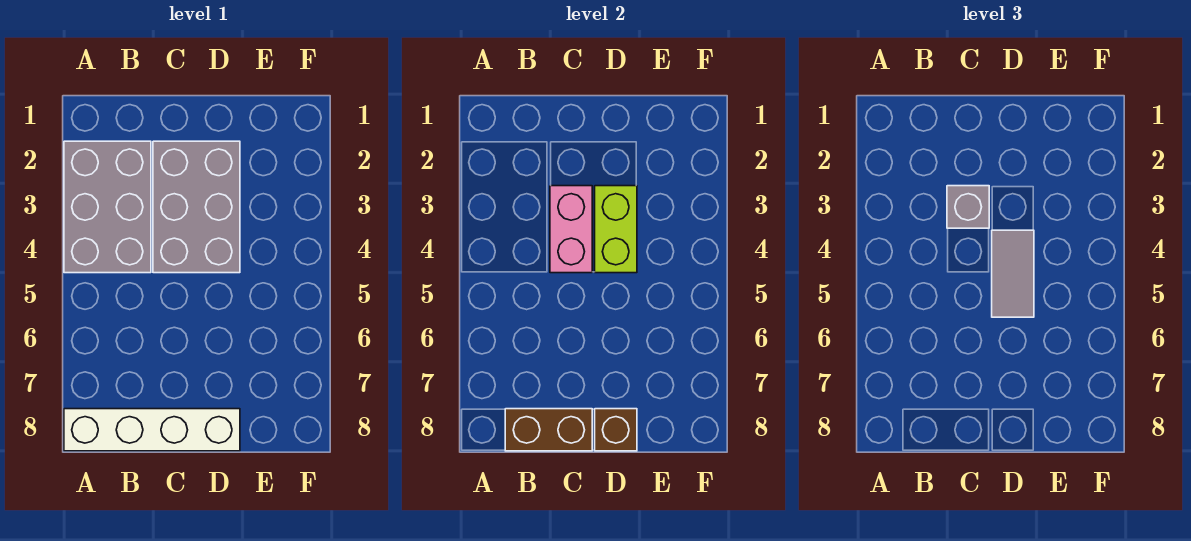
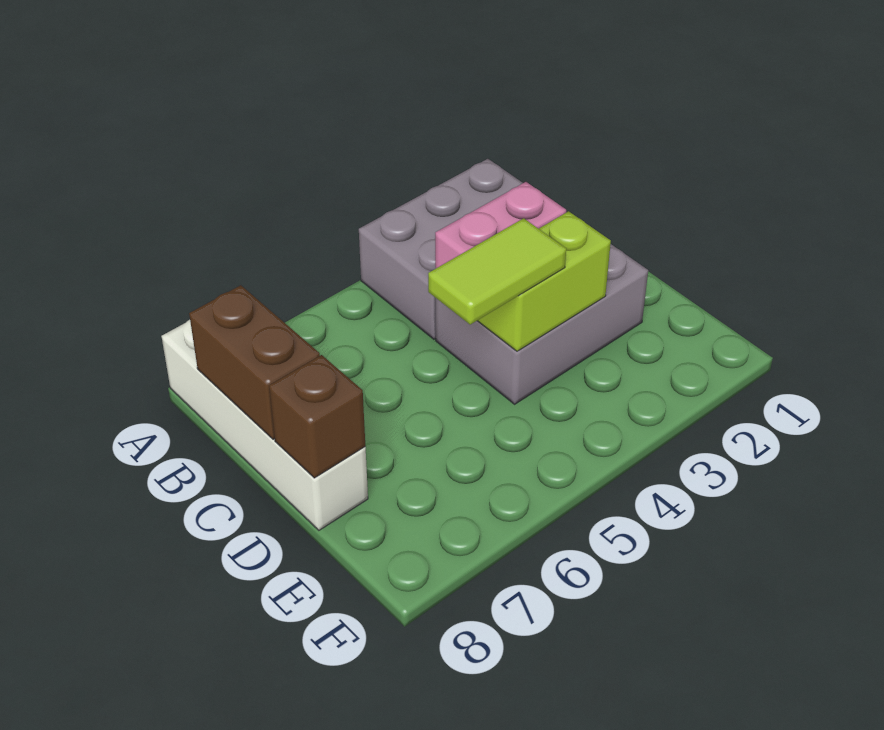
grey 1x1 brick [947,186,989,228] -> none
grey 1x2 tile [992,230,1034,317] -> lime 1x2 tile [428,218,566,325]

